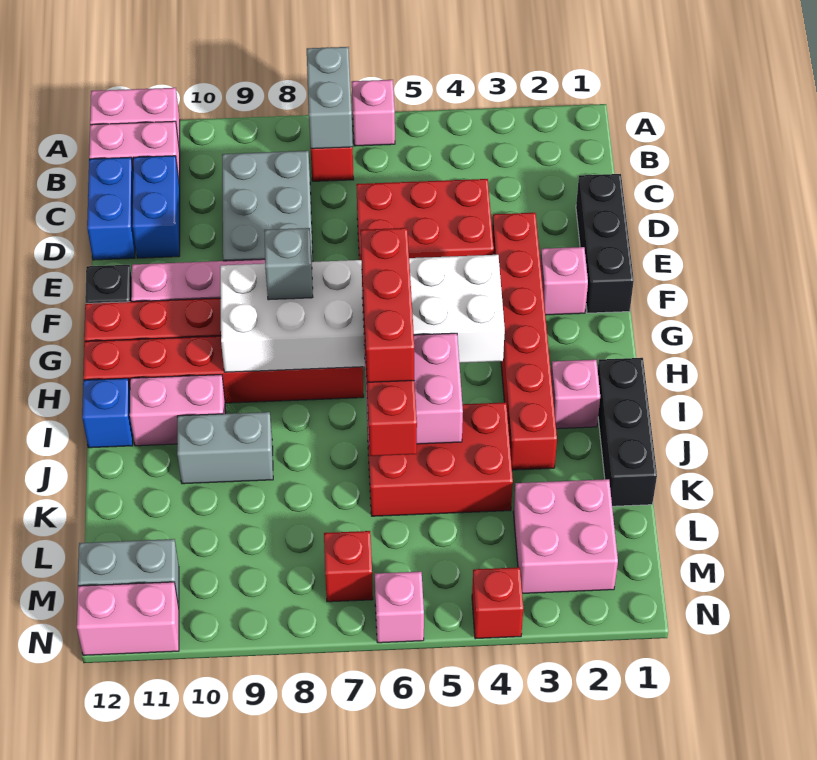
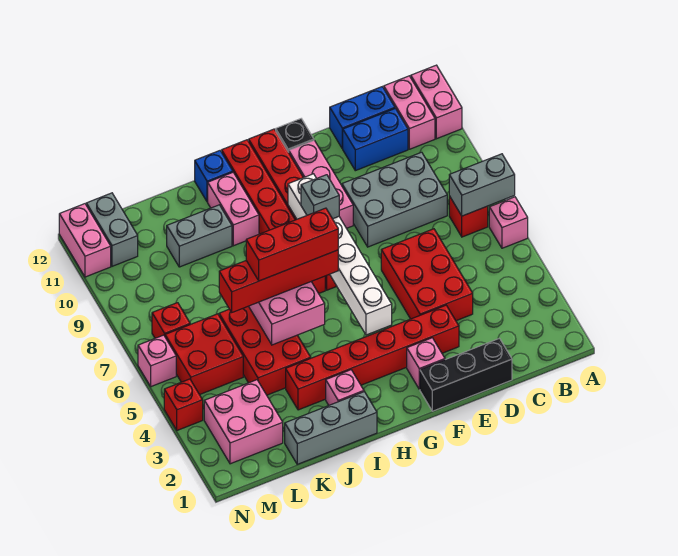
white 2x6 brick [220,255,505,372] -> white 1x6 brick [288,174,392,335]
black 1x3 brick [598,358,657,506] -> grey 1x3 brick [285,392,377,464]
grey 1x2 brick [177,412,273,484] -> grey 1x2 brick turned to [167,205,232,267]
none -> red 2x2 brick [165,314,243,395]

